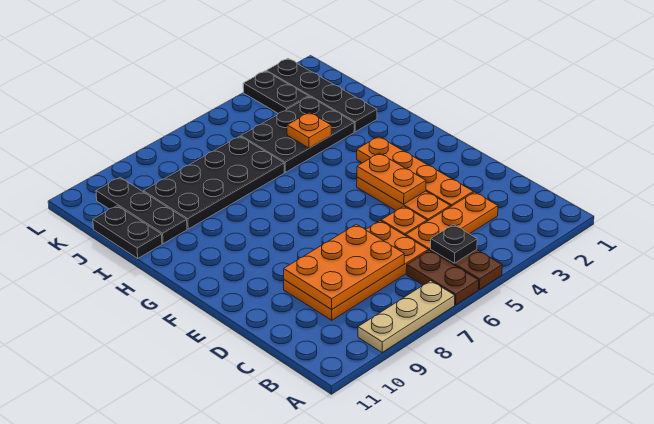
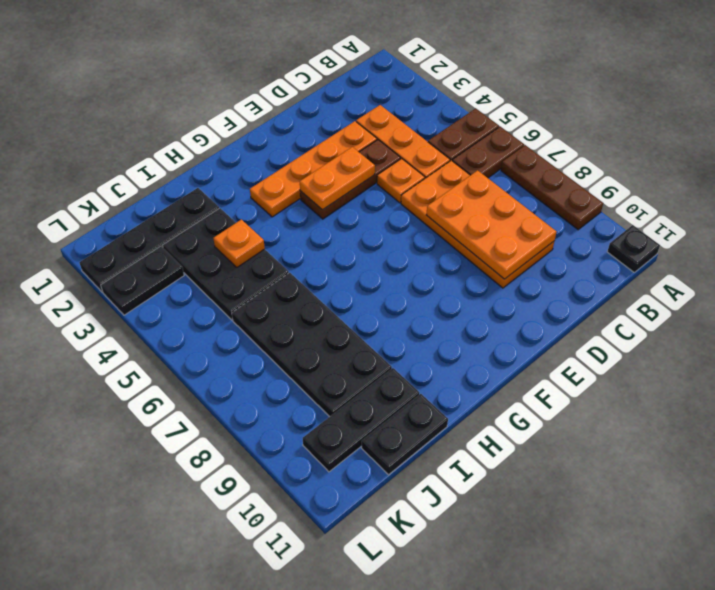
tan 1x3 plate [358,281,455,352] -> brown 1x3 plate [501,145,603,230]
black 1x1 plate [431,225,477,263] -> black 1x1 plate moved to [607,225,660,272]
orange 1x3 plate [357,177,450,221] -> brown 1x3 plate [300,140,401,219]

